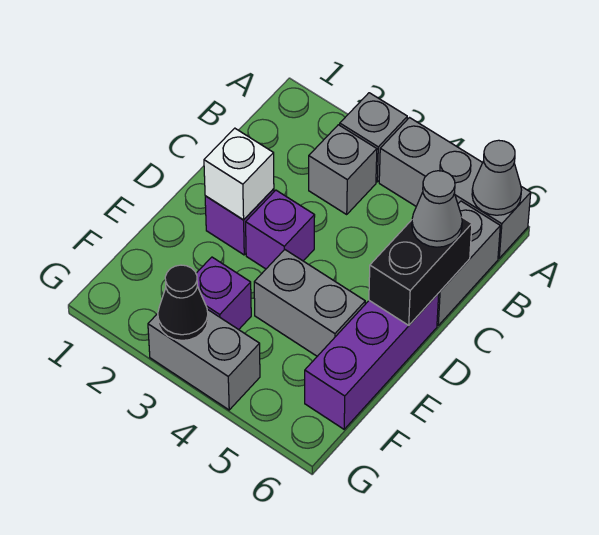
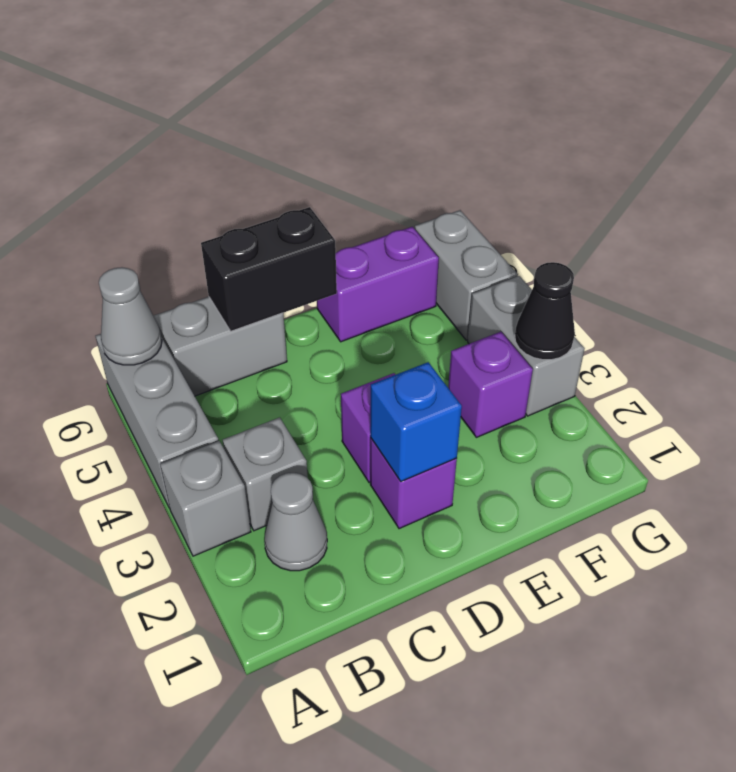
grey 1x1 cone [412,171,462,247] -> grey 1x1 cone moved to [264,473,327,571]
white 1x1 brick [204,128,274,220] -> blue 1x1 brick [370,362,462,481]
purple 1x3 brick [305,293,439,429] -> purple 1x2 brick [317,227,439,342]
grey 1x2 brick [254,250,365,356] -> grey 1x2 brick moved to [415,210,518,340]

